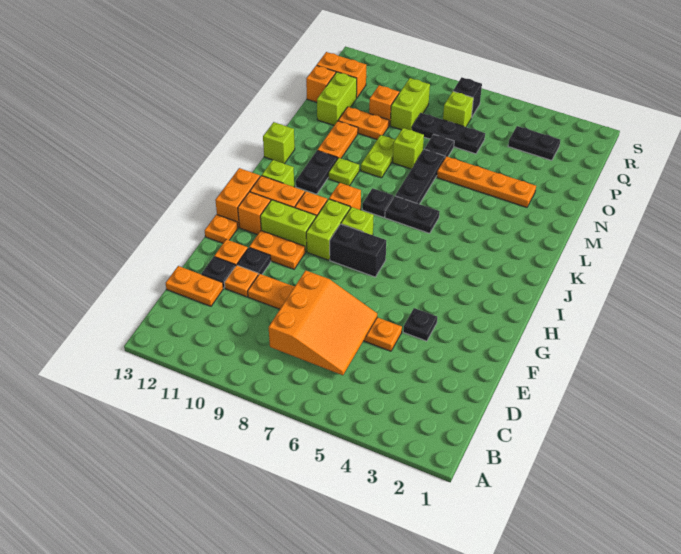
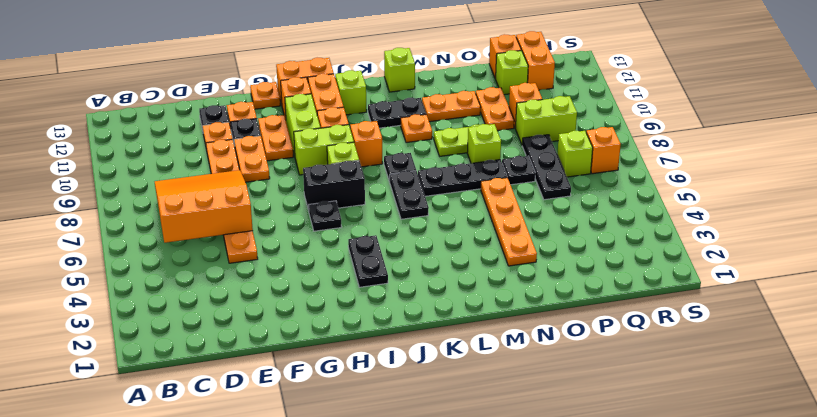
orange 3x3 slope [269,270,377,375] -> orange 3x3 slope turned to [155,170,253,243]
orange 1x2 plate [166,266,223,306] -> orange 1x2 plate moved to [234,136,270,182]
black 1x1 plate [403,308,437,341] -> black 1x1 plate moved to [309,201,341,231]
black 1x2 brick [330,224,386,277] -> black 1x2 brick turned to [303,161,365,211]
lime 1x1 plate [328,158,359,186] -> orange 1x1 plate [401,114,432,143]
lime 1x2 brick [317,72,357,125] -> lime 1x1 brick [495,50,528,95]
black 1x2 plate [508,126,560,160] -> black 1x2 plate moved to [348,235,388,287]
black 1x1 brick [453,77,482,116] -> orange 1x1 brick [586,127,621,174]

